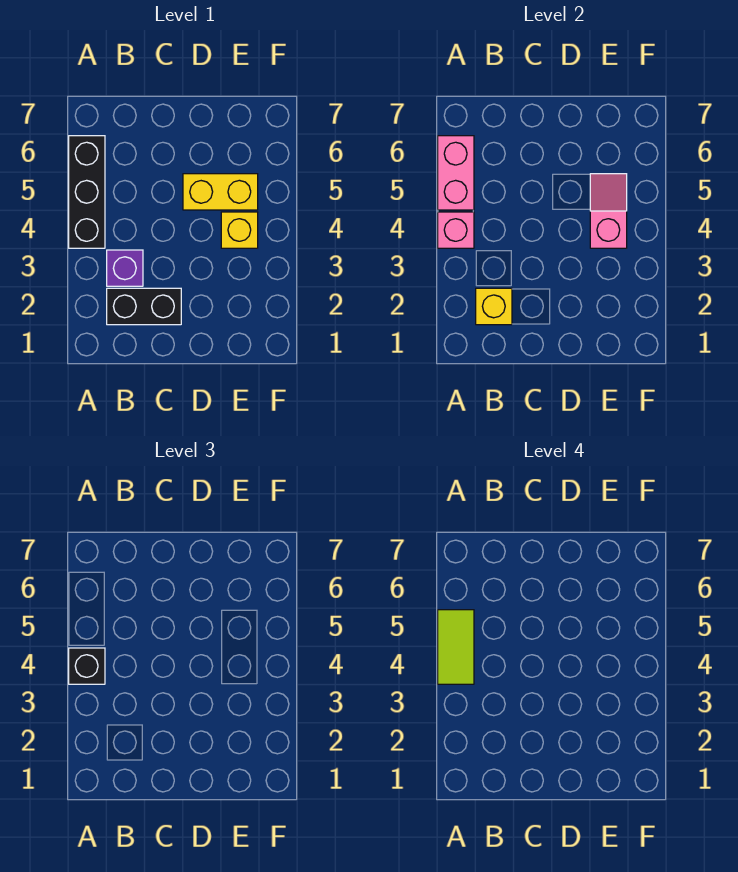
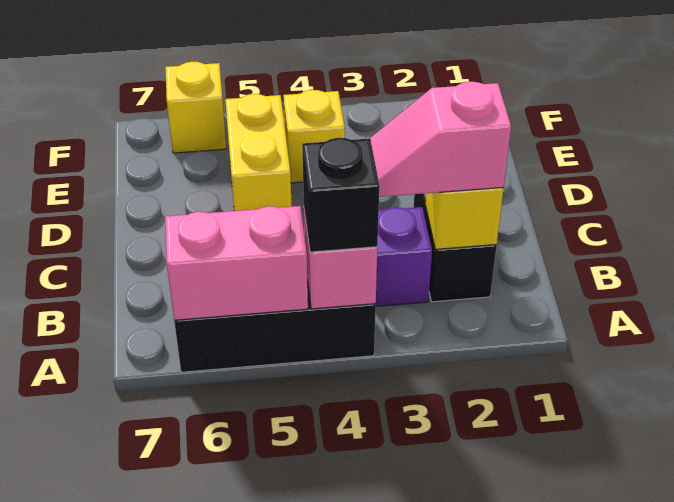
lime 1x2 tile [438,610,474,684] -> none
pink 1x2 slope [590,174,627,248] -> pink 1x2 slope moved to [370,82,511,197]
none -> yellow 1x1 brick [165,62,226,153]

